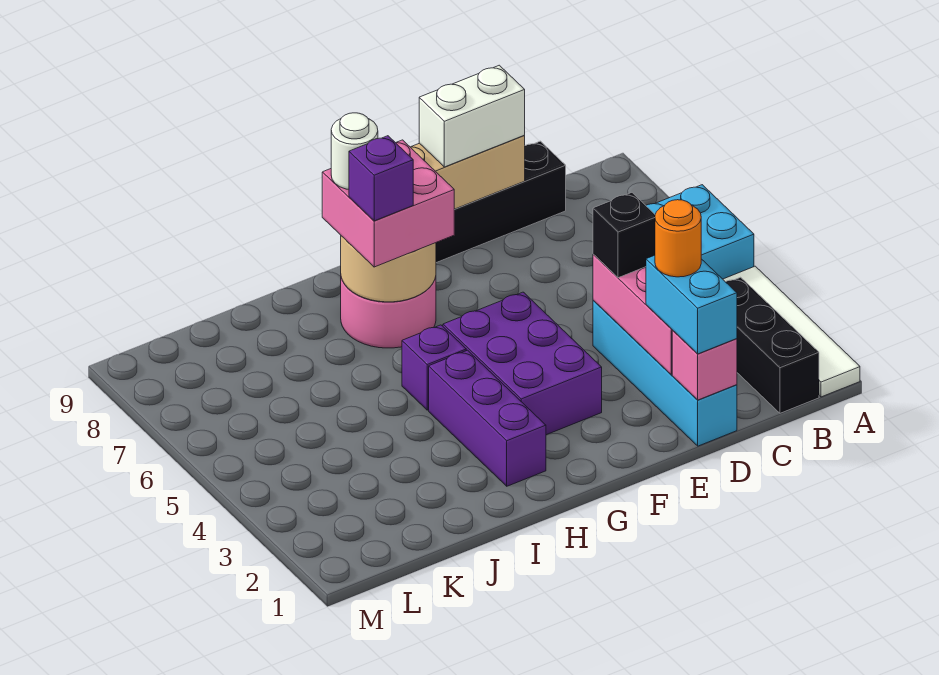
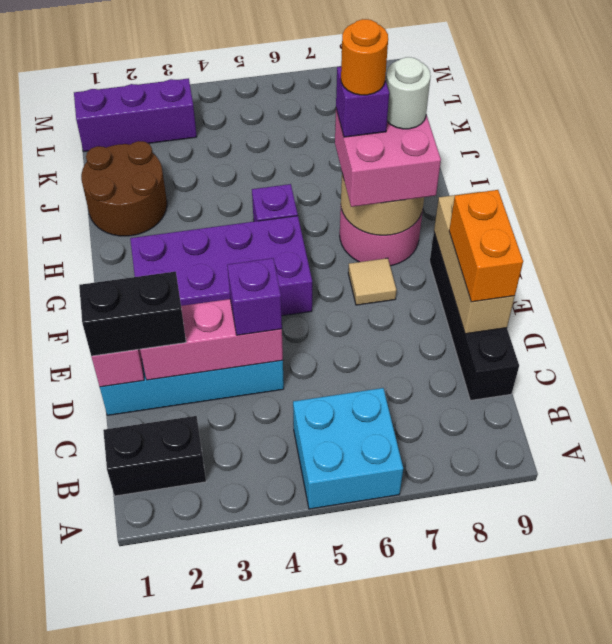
white 1x4 tile [723,266,860,397] -> none
black 1x3 brick [726,277,819,413] -> black 1x2 brick [103,416,206,496]
cyan 1x2 brick [646,255,737,354] -> black 1x2 brick [79,271,186,356]
orange 1x1 round brick [655,200,701,277] -> orange 1x1 round brick moved to [341,19,388,95]
black 1x1 brick [593,193,655,278] -> purple 1x1 brick [227,258,282,335]
white 1x2 brick [419,65,525,167] -> orange 1x2 brick [449,190,523,302]
purple 2x3 brick [443,292,602,435] -> purple 2x4 brick [130,216,312,316]
none -> tan 1x1 tile [348,258,396,305]
purple 1x3 brick [429,350,546,486] -> purple 1x3 brick moved to [74,78,197,151]
none -> brown 2x2 round brick [81,141,167,236]

